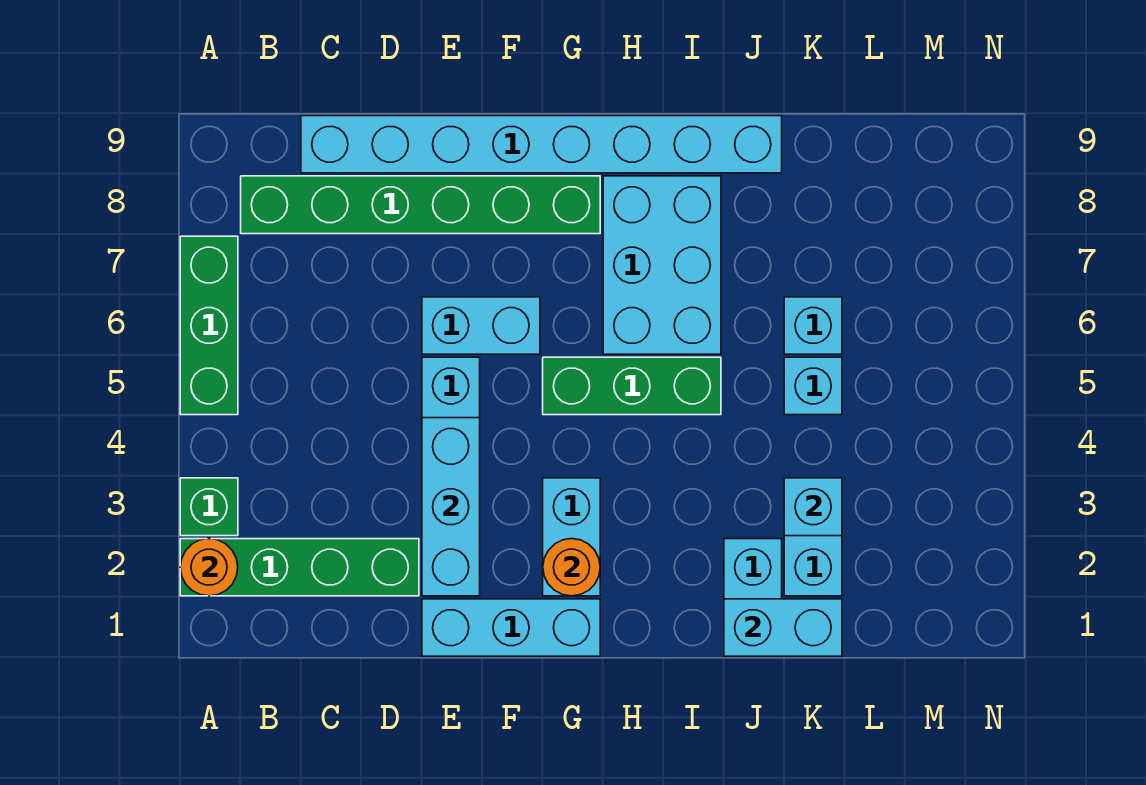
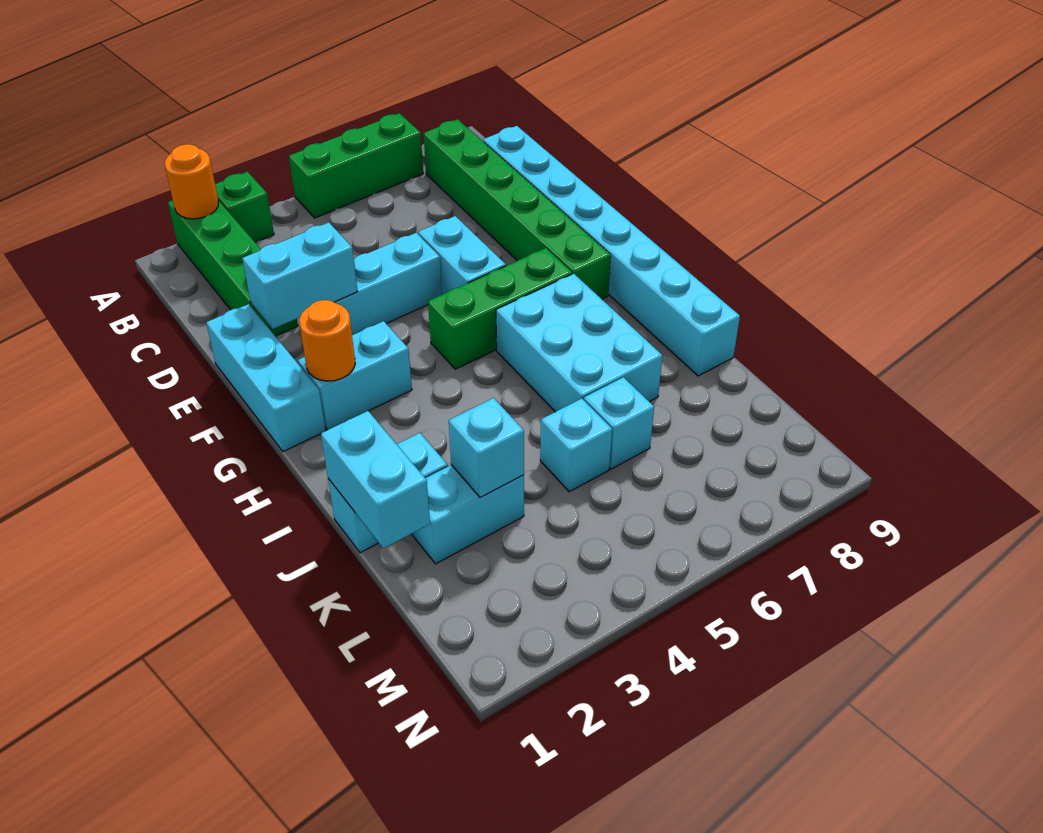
cyan 1x3 brick [422,418,480,596] -> cyan 1x2 brick [242,222,357,329]
green 1x3 brick [543,357,721,415] -> green 1x3 brick turned to [428,248,572,369]
cyan 2x3 brick [603,176,721,354] -> cyan 2x3 brick turned to [496,274,662,412]

